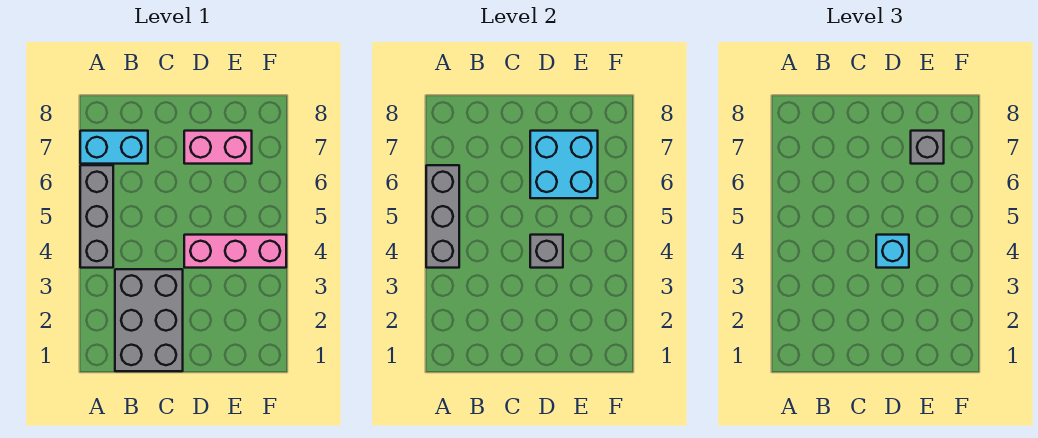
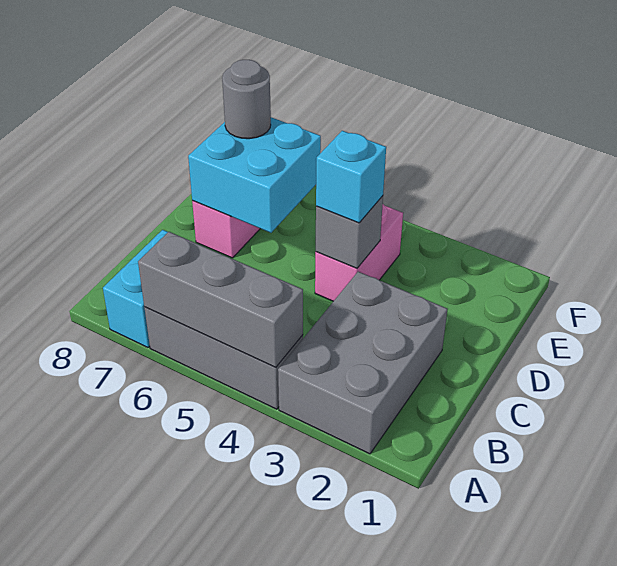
grey 2x3 brick [115,269,183,371] -> grey 2x3 brick turned to [278,272,448,454]
pink 1x3 brick [184,235,286,268] -> pink 1x2 brick [315,204,403,301]
grey 1x1 brick [911,131,944,164] -> grey 1x1 round brick [222,60,271,139]

